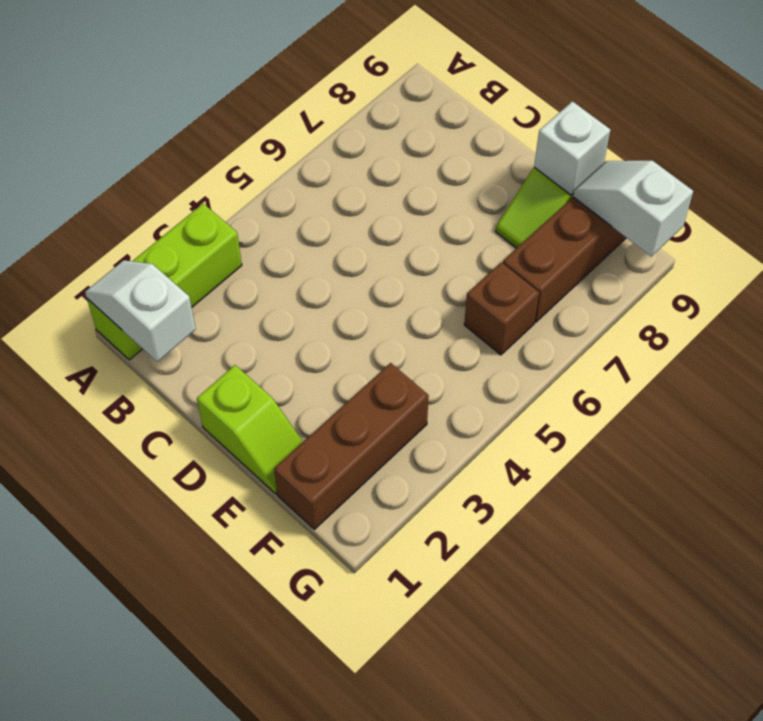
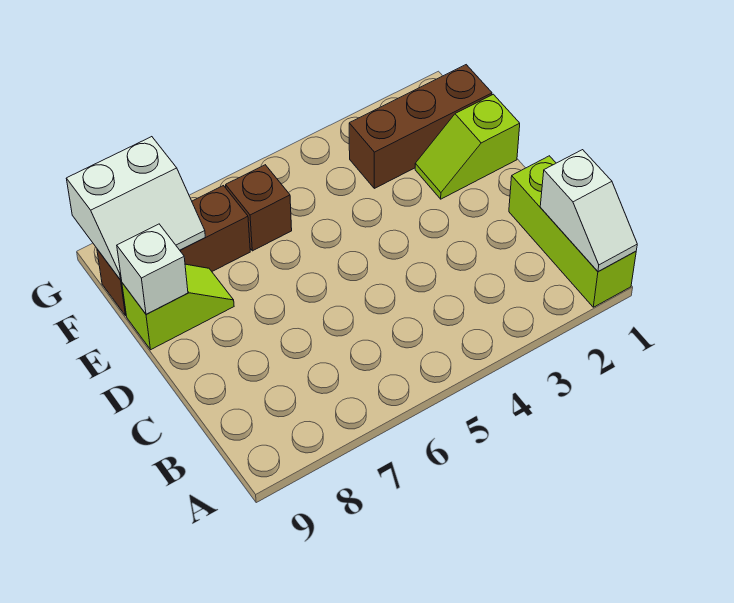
lime 1x3 brick [87,204,242,360] -> lime 1x3 brick turned to [509,156,636,307]
lime 1x2 slope [197,365,303,494] -> lime 1x2 slope turned to [415,94,520,199]
white 1x2 slope [573,161,693,256] -> white 2x2 slope [66,137,205,280]

